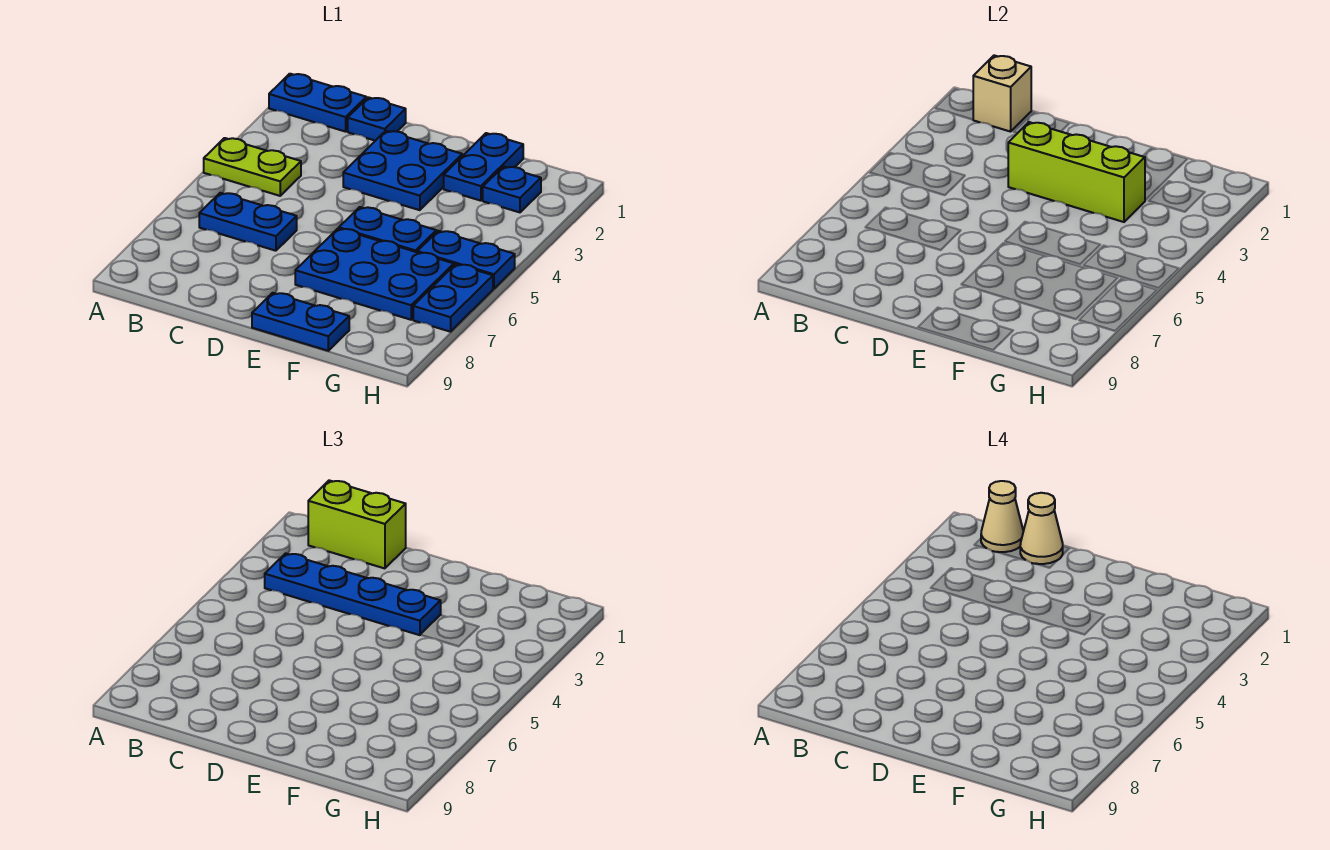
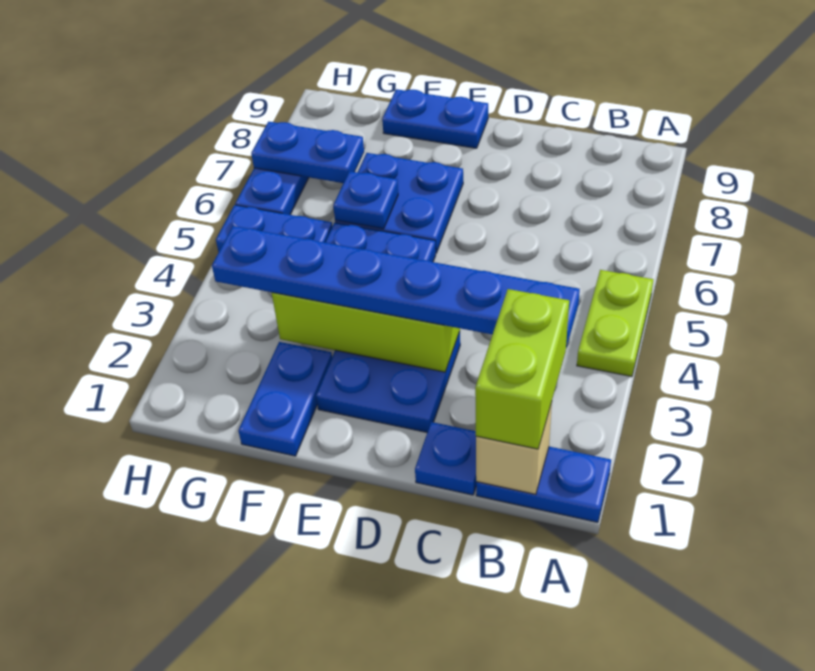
lime 1x2 plate [204,138,301,196] -> lime 1x2 plate turned to [577,270,653,377]
lime 1x2 brick [308,480,406,568] -> lime 1x2 brick turned to [475,289,569,449]
tan 1x1 cone [981,481,1023,552] -> none
blue 1x4 plate [265,553,441,635] -> blue 1x6 plate [212,226,580,348]
blue 1x2 plate [199,193,297,251] -> blue 1x2 plate moved to [251,122,364,183]
tan 1x1 cone [1020,493,1063,564] -> none
blue 2x3 plate [295,229,454,320] -> blue 2x2 plate [335,153,463,253]
blue 1x1 plate [483,166,541,212] -> blue 1x1 plate moved to [333,171,398,229]

